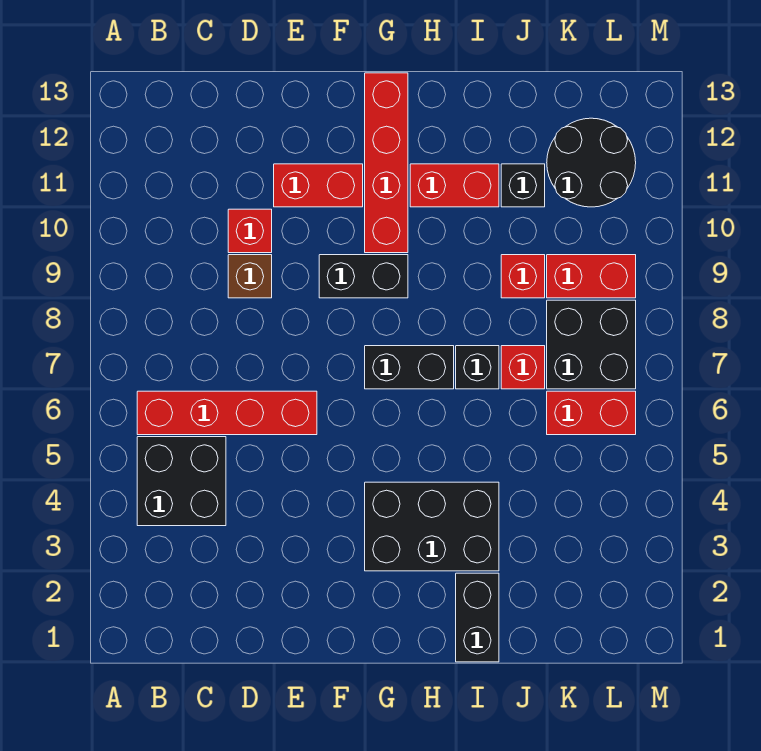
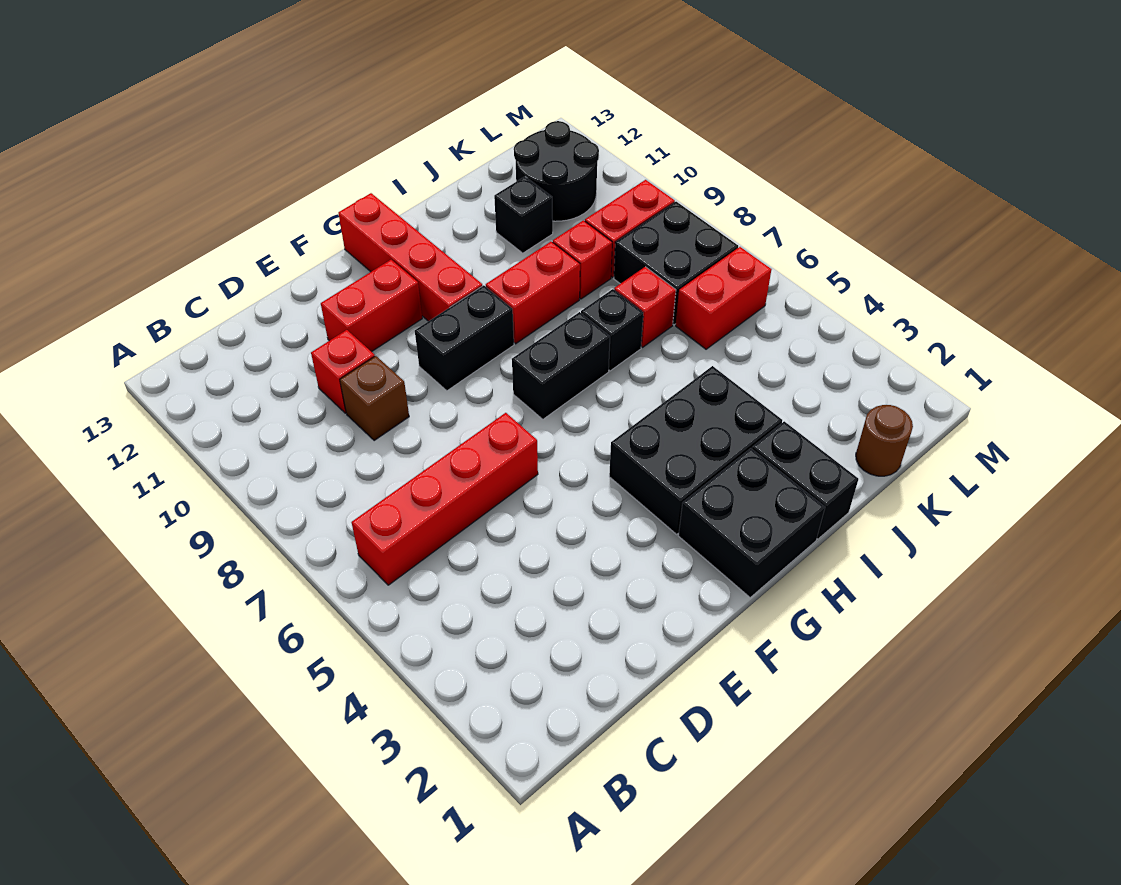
black 2x2 brick [137,437,226,526] -> black 2x2 brick moved to [678,448,825,597]
red 1x2 brick [410,164,499,207] -> red 1x2 brick moved to [486,242,580,344]
none -> brown 1x1 round brick [856,405,913,476]

